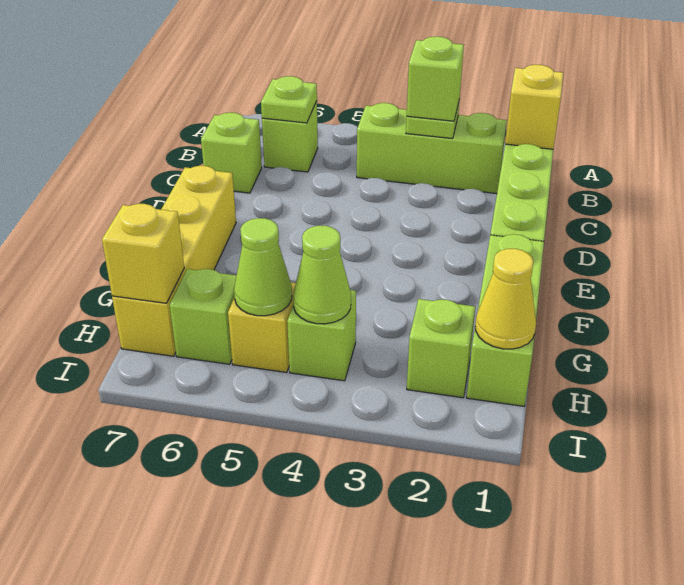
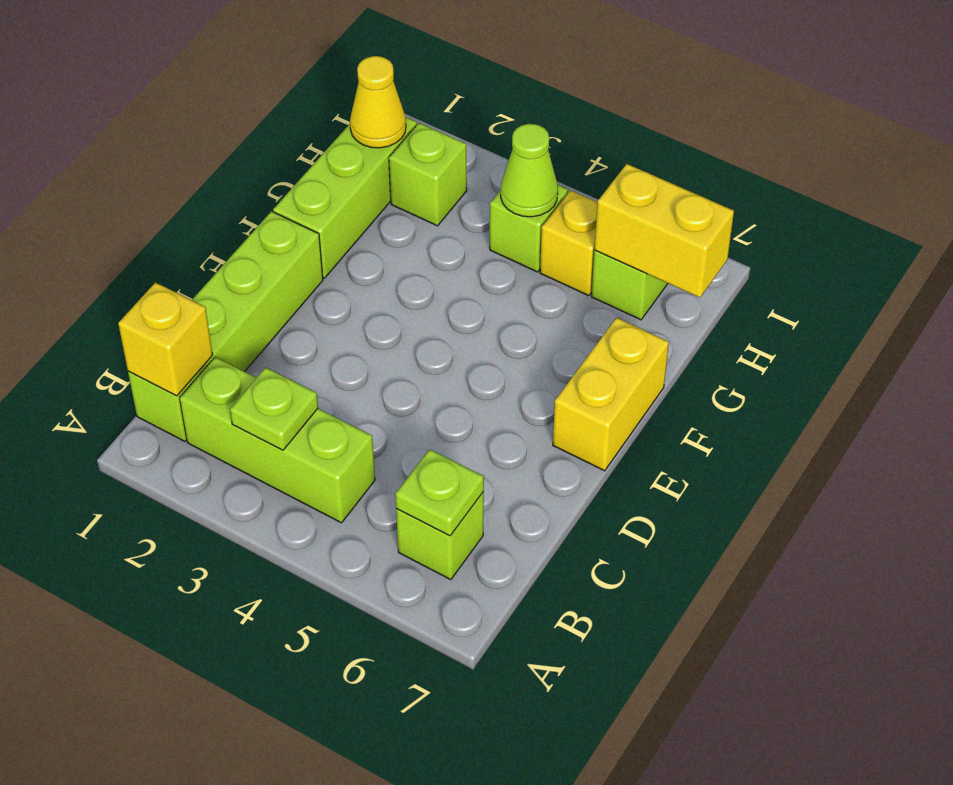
lime 1x1 brick [407,37,464,121] -> none
lime 1x1 brick [201,113,262,193] -> none
yellow 1x4 brick [112,166,236,356] -> yellow 1x2 brick [553,318,669,471]
lime 1x1 cone [234,218,292,316] -> none
yellow 1x1 brick [102,204,184,303] -> yellow 1x2 brick [595,164,734,298]

